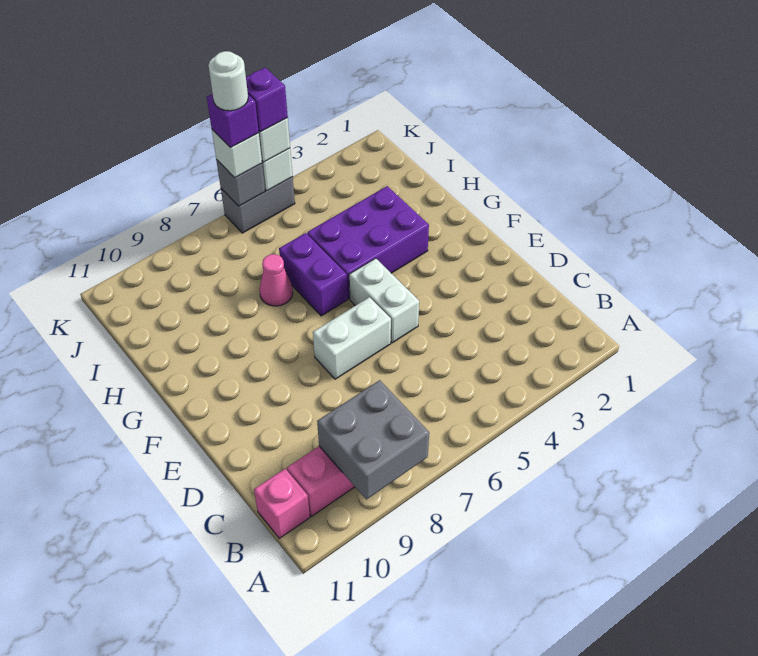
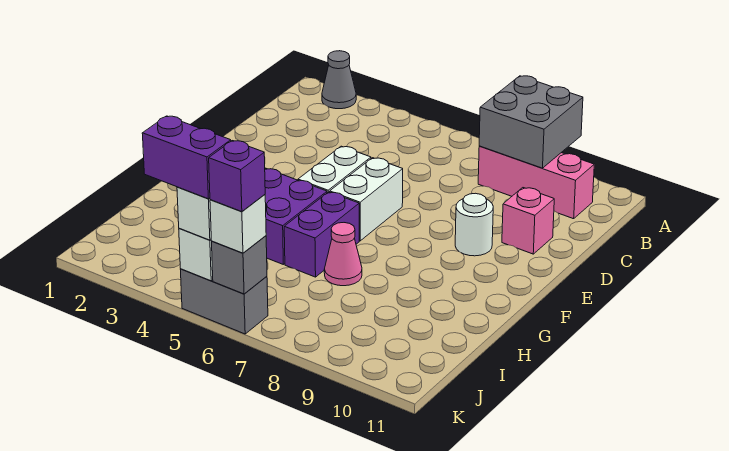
none -> grey 1x1 cone [322,51,356,109]
pink 1x1 brick [254,469,310,538] -> pink 1x1 brick moved to [502,188,554,254]
white 1x2 brick [313,297,391,379] -> white 1x2 brick turned to [330,158,403,241]
purple 1x1 brick [246,68,288,132] -> purple 1x2 brick [142,116,231,199]
white 1x1 round brick [208,51,248,111] -> white 1x1 round brick moved to [455,193,493,256]

